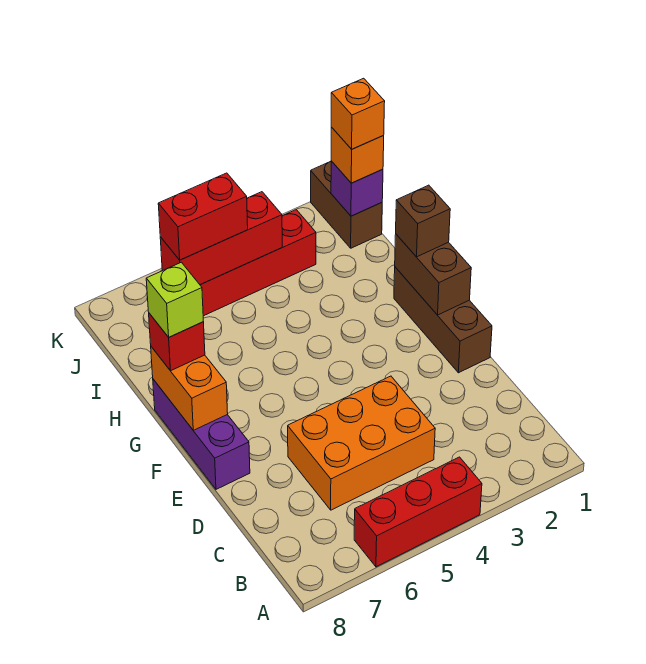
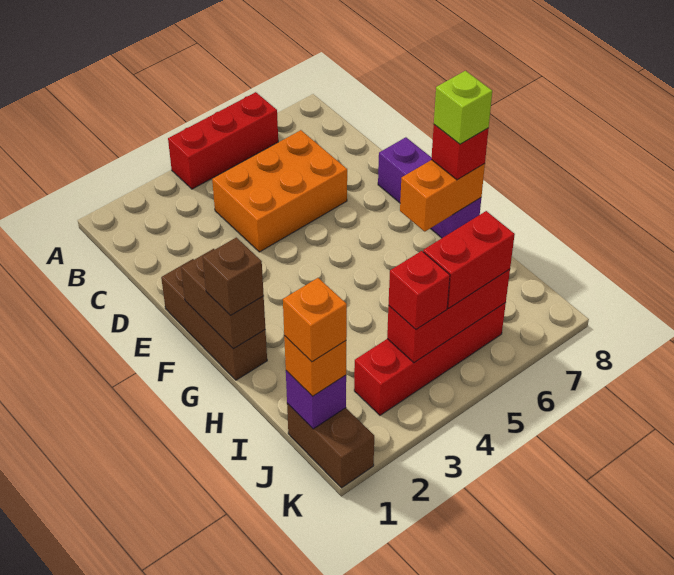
orange 1x2 brick [151,347,228,430] -> orange 1x2 brick turned to [400,160,485,232]
none -> red 1x1 brick [389,251,450,329]

